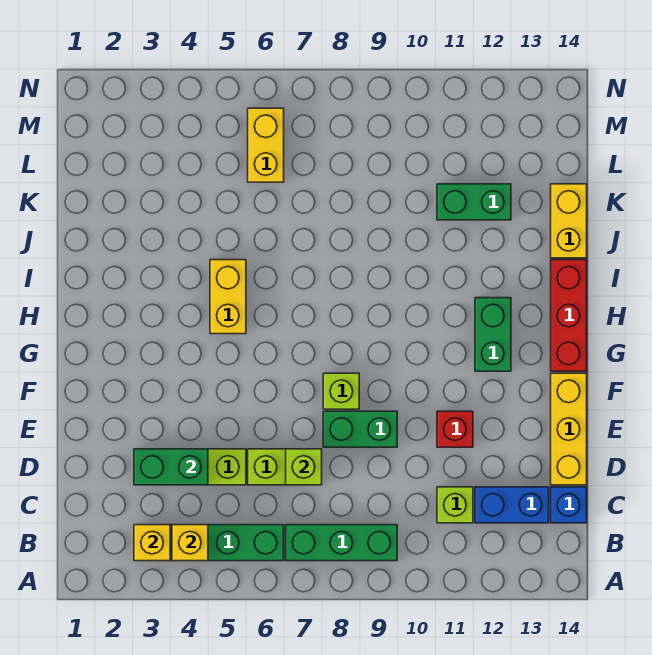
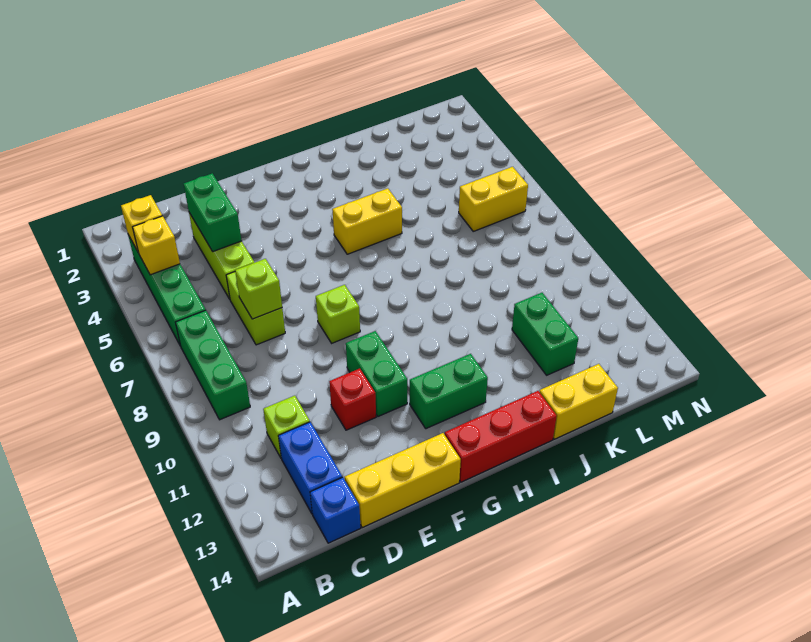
green 1x2 brick [323,411,397,447] -> green 1x2 brick moved to [346,331,407,416]

